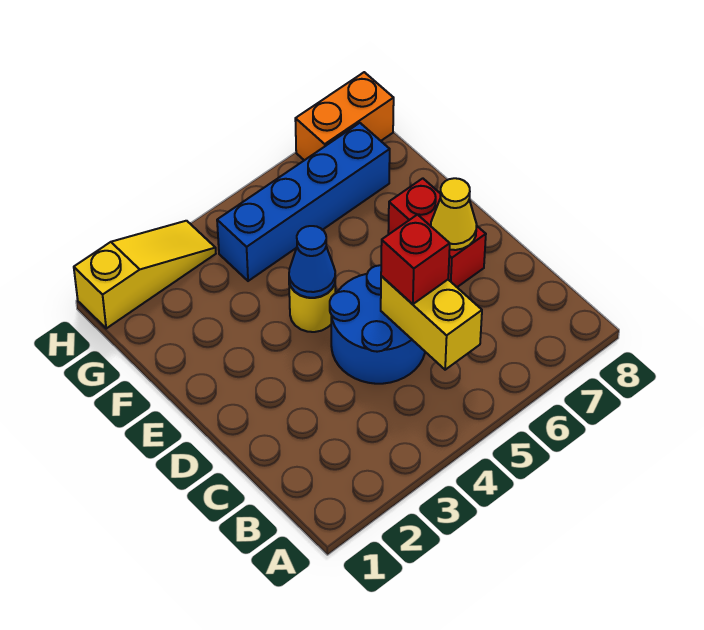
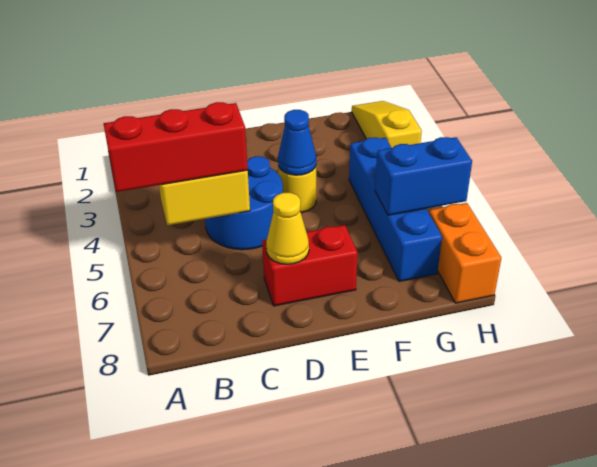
red 1x1 brick [381,214,450,304] -> red 1x3 brick [104,102,248,192]
none -> blue 1x2 brick [375,137,472,215]
yellow 1x3 slope [74,221,216,328] -> yellow 1x3 slope turned to [352,101,422,148]

